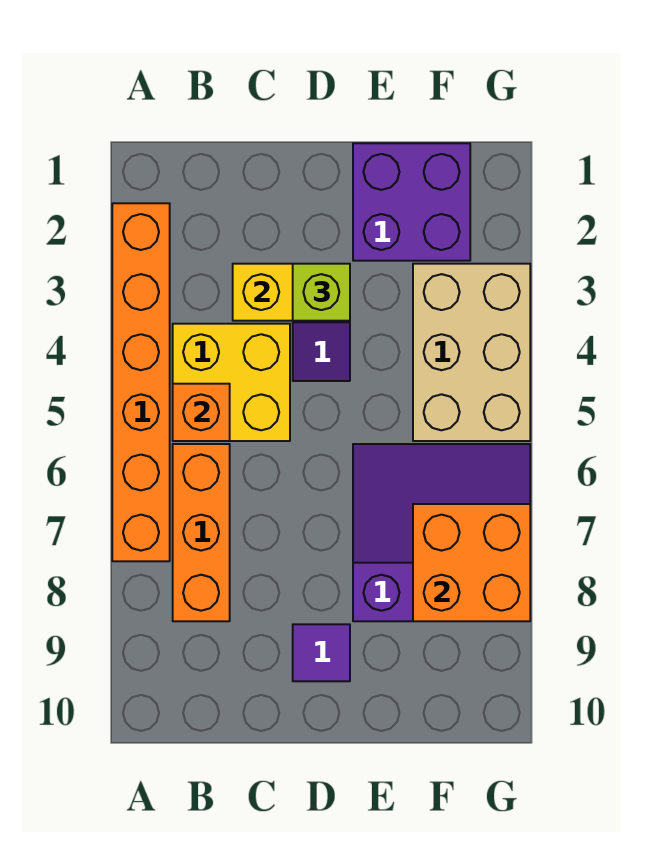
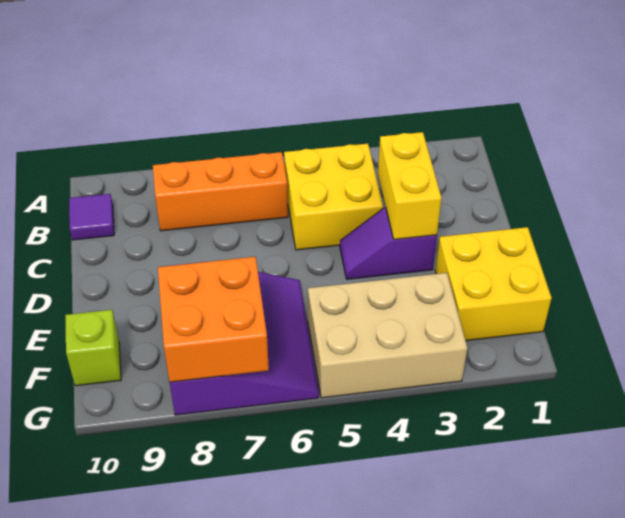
orange 1x6 brick [112,203,170,561] -> none
orange 1x1 brick [173,384,230,441] -> none
lime 1x1 brick [293,264,350,321] -> lime 1x1 brick moved to [65,310,121,386]
purple 1x1 tile [293,624,350,681] -> purple 1x1 tile moved to [69,194,114,240]
purple 2x2 brick [353,143,470,261] -> yellow 2x2 brick [435,227,552,341]

